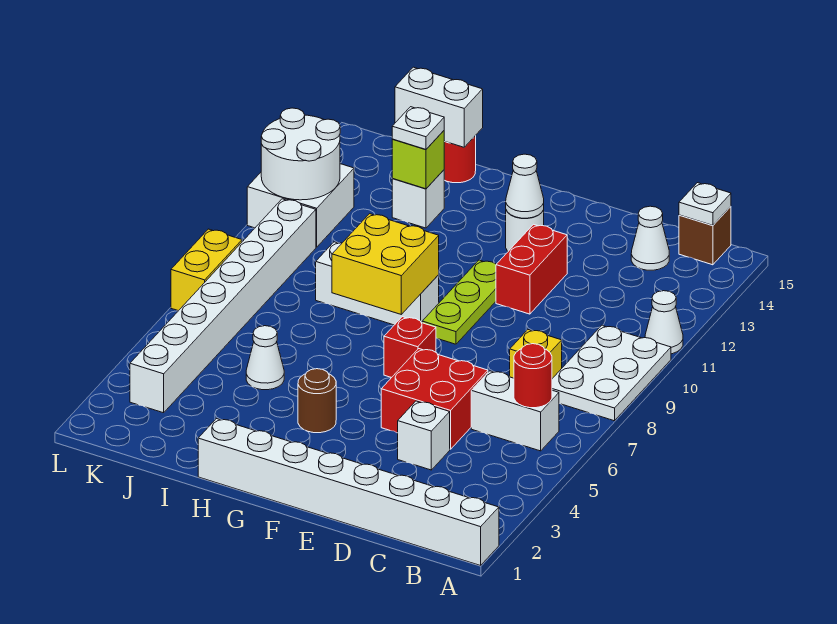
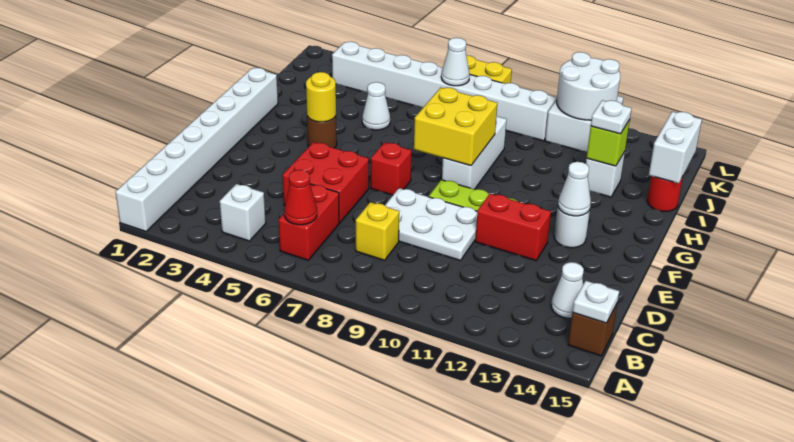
white 2x3 plate [552,325,671,421] -> white 2x3 plate moved to [385,188,477,261]
white 1x1 cone [645,291,683,354] -> white 1x1 cone moved to [441,38,470,86]
white 1x2 brick [471,371,559,451] -> red 1x2 brick [279,184,339,260]
red 1x1 round brick [514,344,552,408] -> red 1x1 cone [284,170,317,225]
white 1x1 brick [398,401,450,470] -> white 1x1 brick moved to [220,184,266,241]
none -> yellow 1x1 round brick [306,72,336,122]

